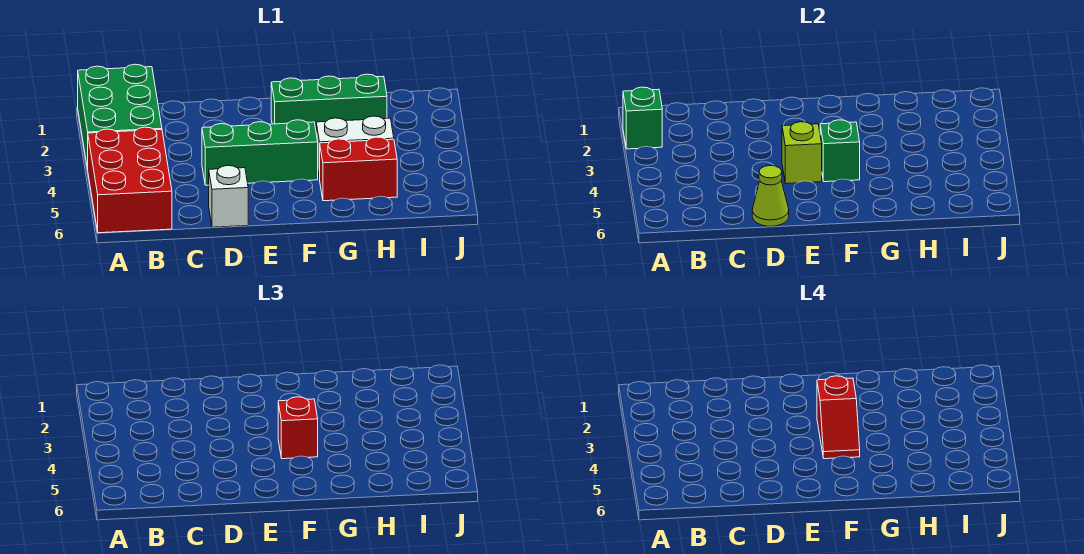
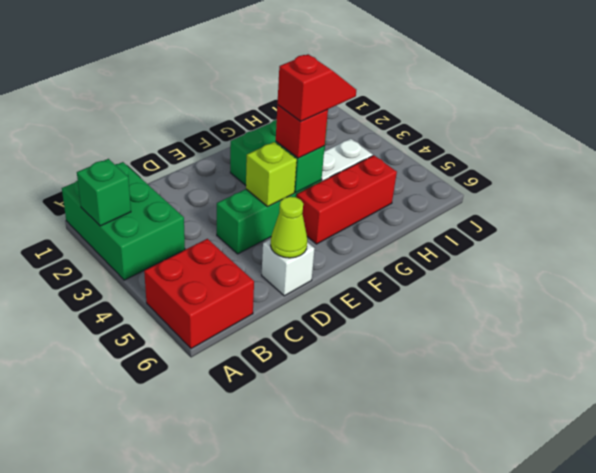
red 2x3 brick [88,127,172,233] -> red 2x2 brick [144,239,254,349]
red 1x2 slope [817,376,860,459] -> red 1x2 slope turned to [277,54,356,121]
red 1x2 brick [320,137,397,201] -> red 1x3 brick [297,155,397,244]

